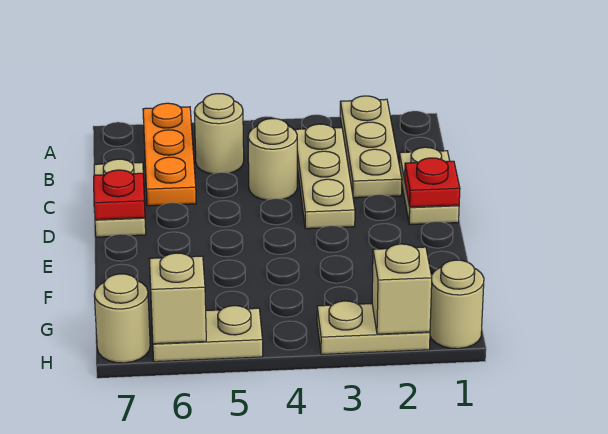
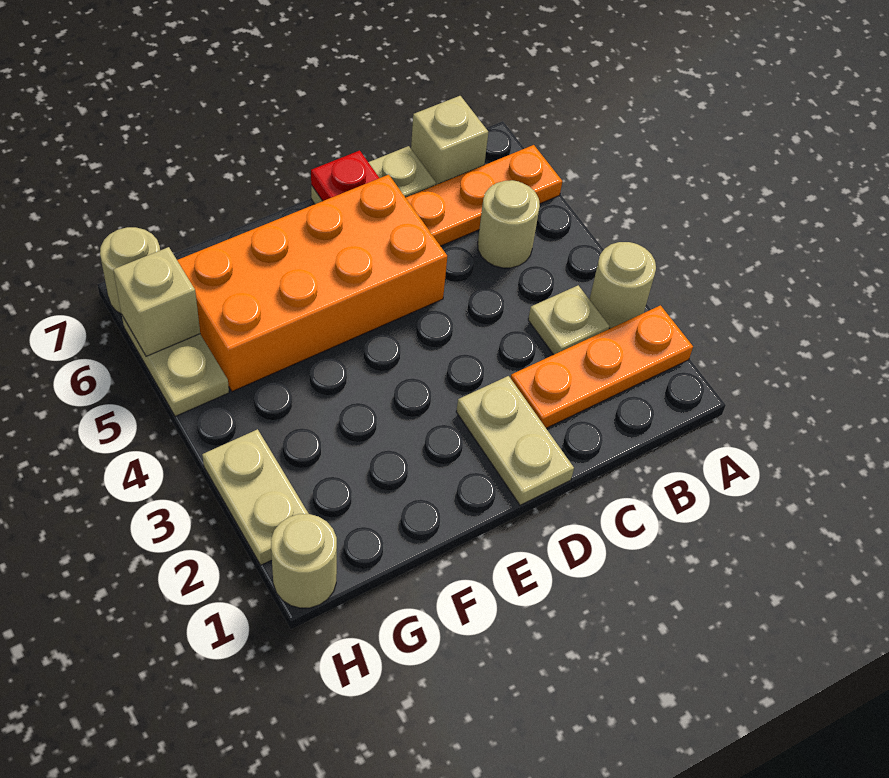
tan 1x3 plate [340,96,402,198] -> orange 1x3 plate [511,305,693,428]
tan 1x3 plate [295,124,355,229] -> tan 1x1 plate [528,285,609,355]
tan 1x2 plate [399,147,459,225] -> tan 1x2 plate turned to [456,376,574,505]
tan 1x1 round brick [248,119,297,200] -> tan 1x1 round brick moved to [589,242,656,328]
red 1x1 plate [405,158,460,207] -> none
none -> orange 2x4 brick [177,175,447,391]
tan 1x1 brick [372,244,432,334] -> tan 1x1 brick moved to [411,96,488,185]

